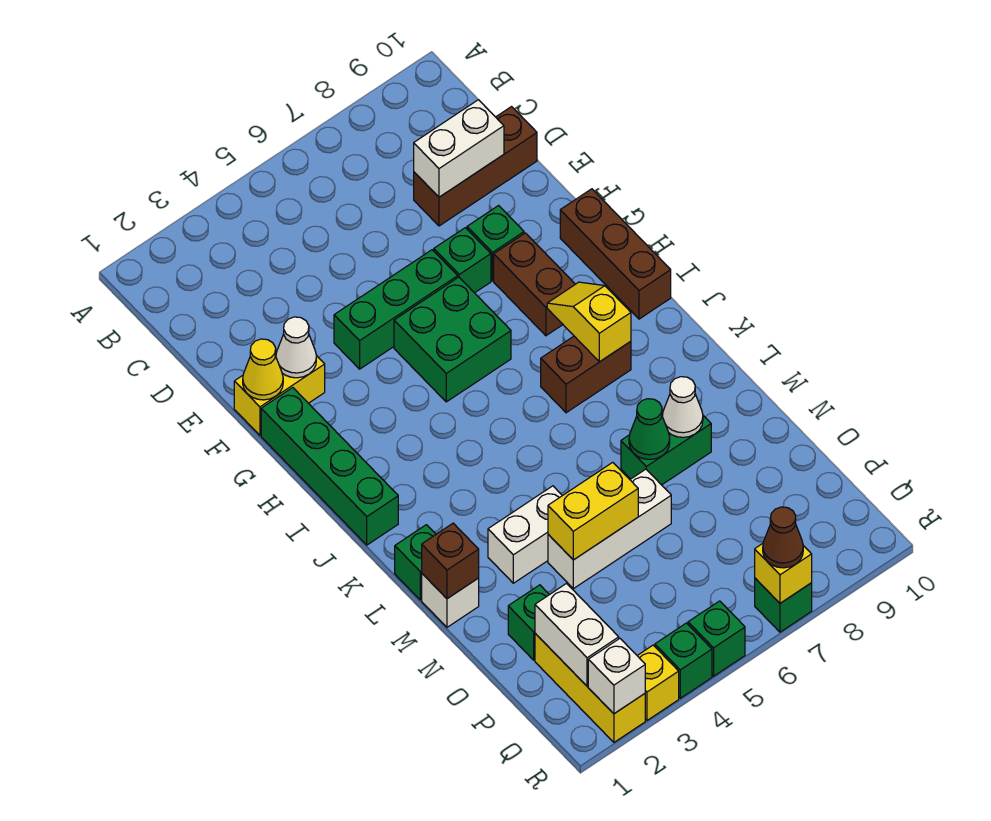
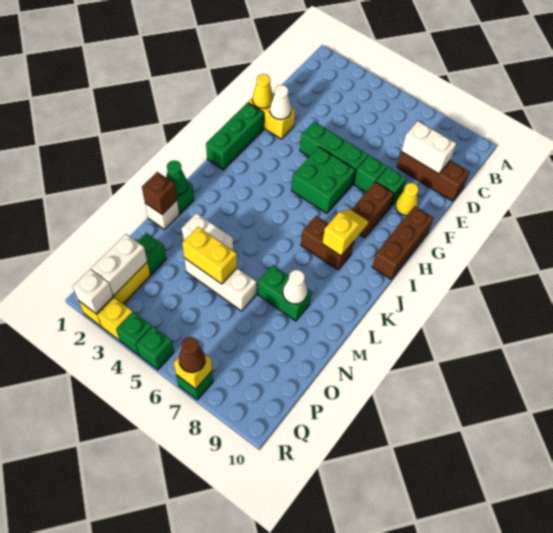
none -> yellow 1x1 cone [395,183,419,216]
green 1x4 brick [261,388,398,545] -> green 1x3 brick [206,103,264,170]
green 1x1 cone [629,399,670,460] -> green 1x1 cone moved to [166,161,188,195]

